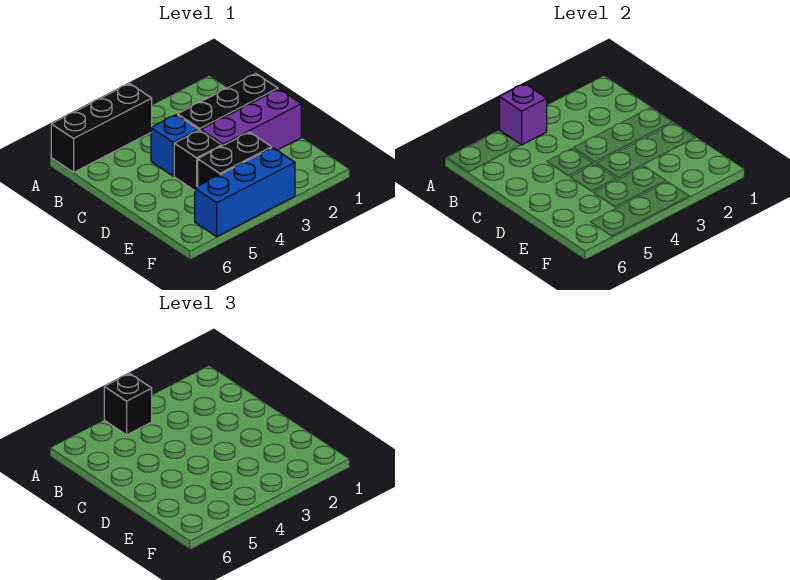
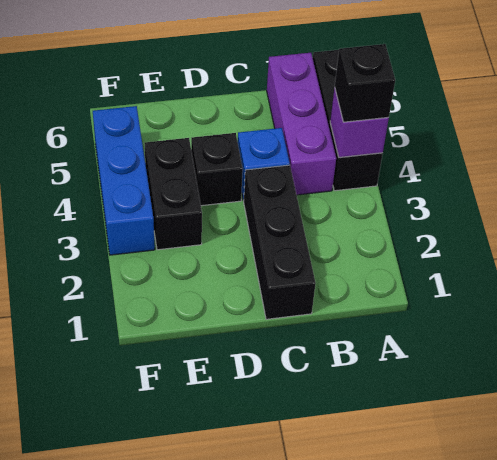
purple 1x3 brick [201,89,301,150] -> purple 1x3 brick moved to [267,53,336,195]

